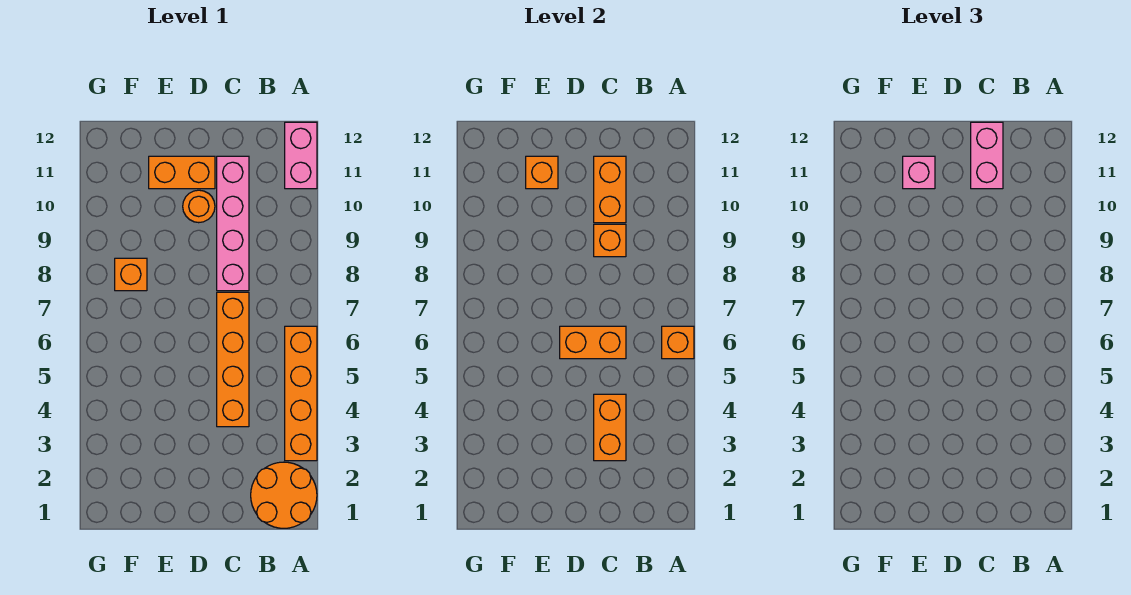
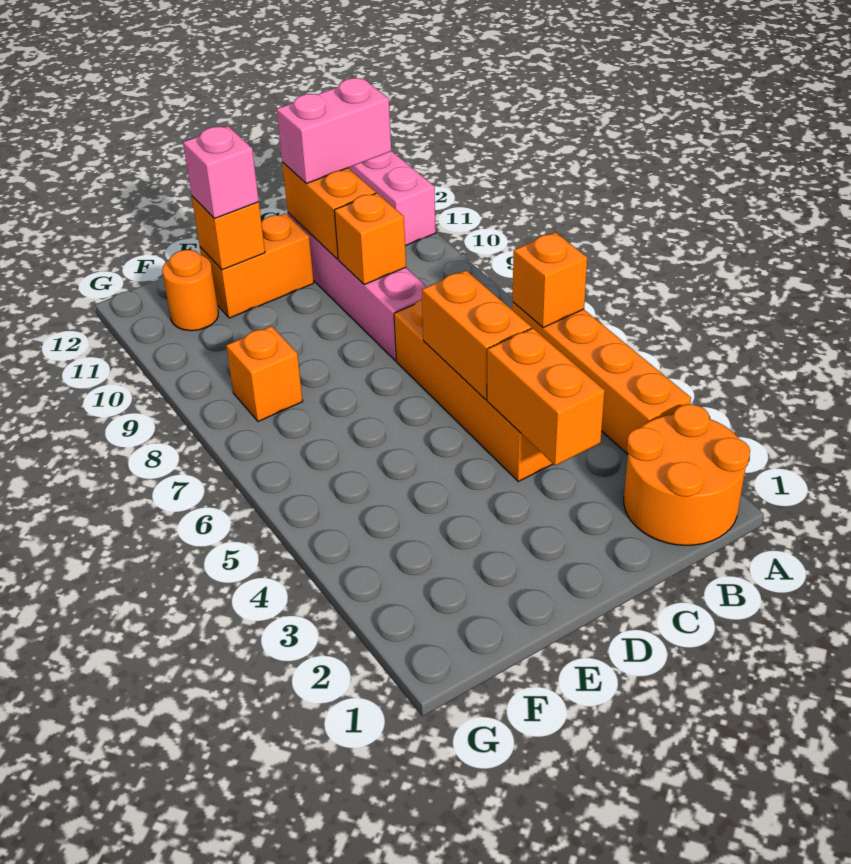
orange 1x2 brick [560,326,626,359] -> orange 1x2 brick turned to [422,270,531,400]
pink 1x2 brick [971,122,1003,189] -> pink 1x2 brick turned to [277,78,391,184]
orange 1x1 round brick [183,190,215,223] -> orange 1x1 round brick moved to [162,250,218,331]

